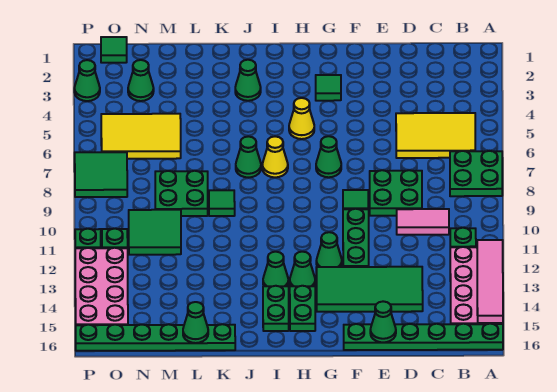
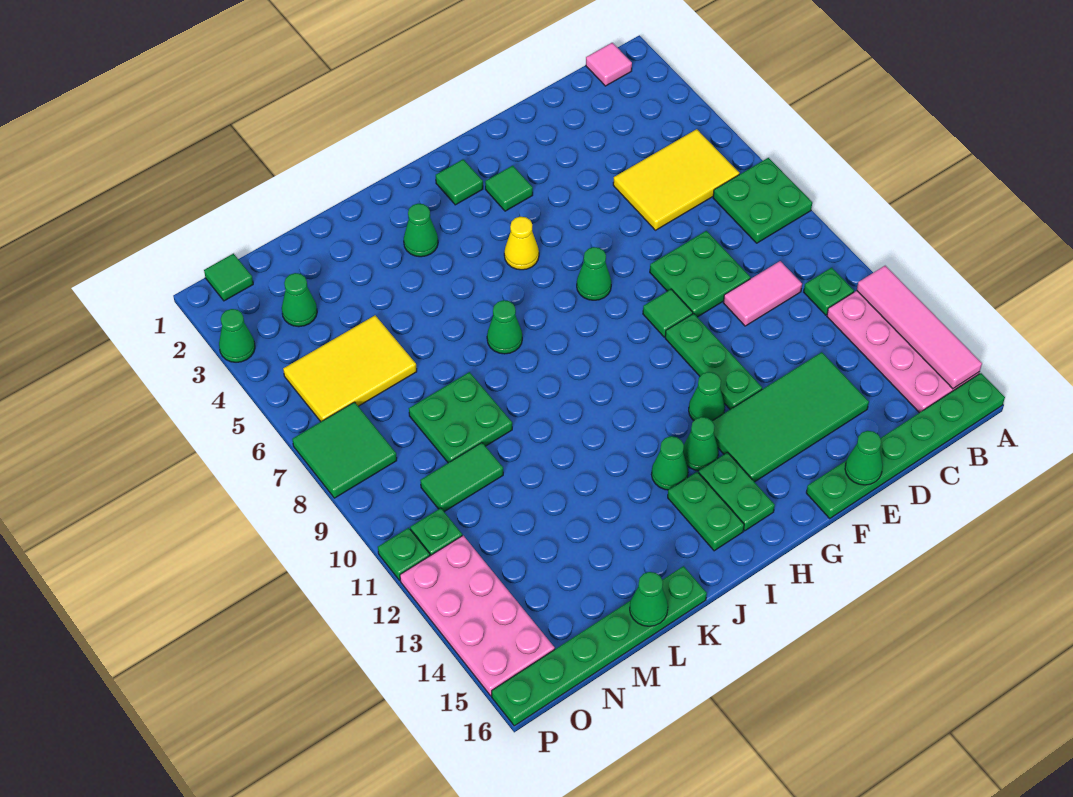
none -> pink 1x1 tile [586,43,632,86]
yellow 1x1 cone [262,136,288,177] -> none
green 1x1 tile [209,190,235,216] -> green 1x1 tile moved to [436,159,483,205]
green 2x2 tile [129,210,181,255] -> green 1x2 tile [420,443,503,512]

